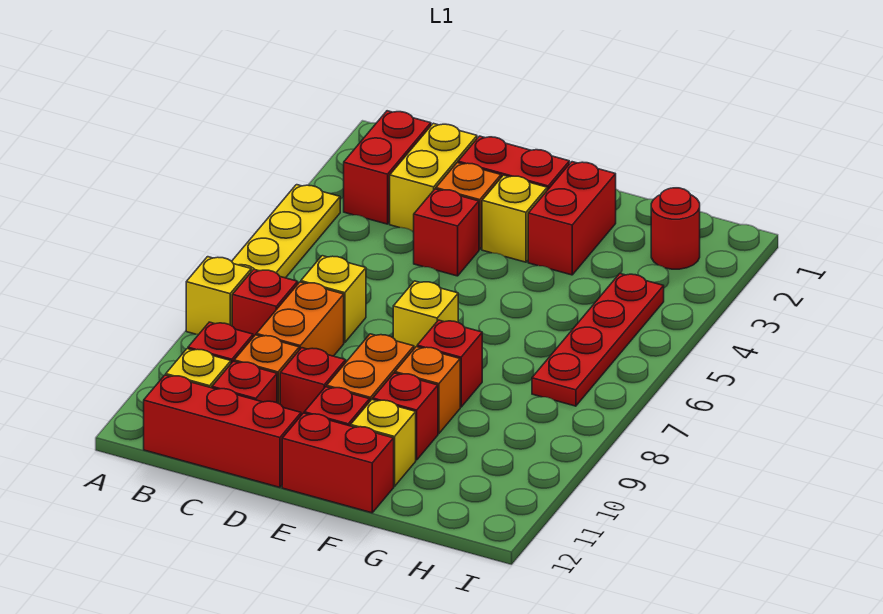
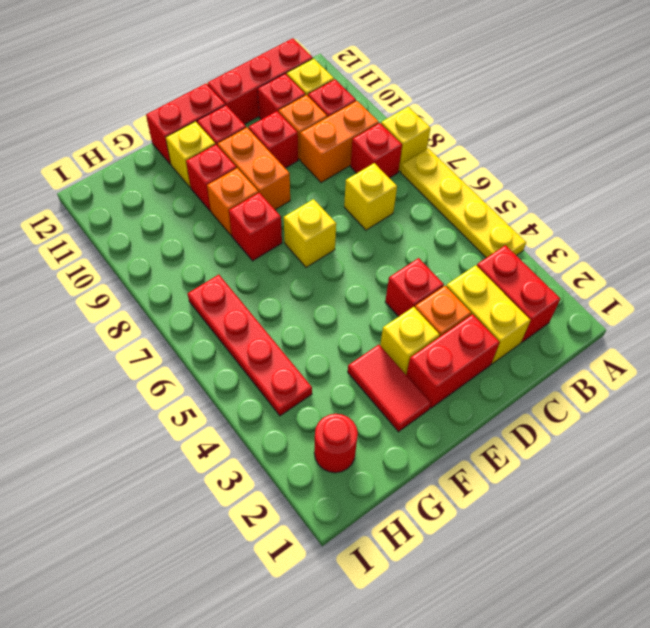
orange 1x2 brick [256,282,344,356] -> orange 1x2 brick turned to [300,101,379,182]
red 1x2 brick [528,162,616,275] -> red 1x2 tile [348,345,431,432]

